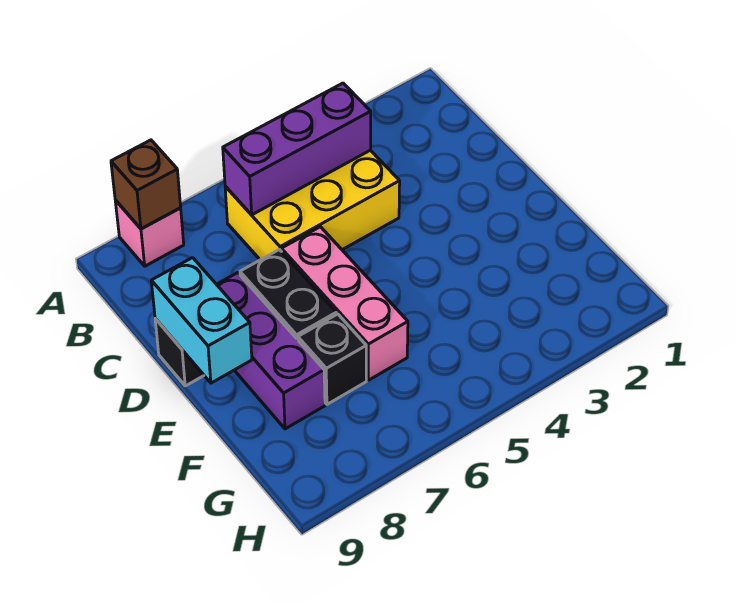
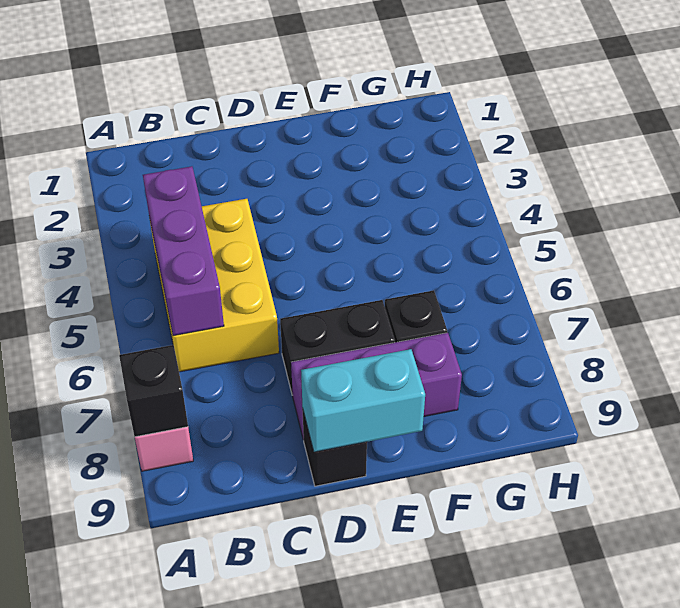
brown 1x1 brick [111,140,181,229] -> black 1x1 brick [119,345,188,437]
pink 1x3 brick [281,227,408,380] -> none

